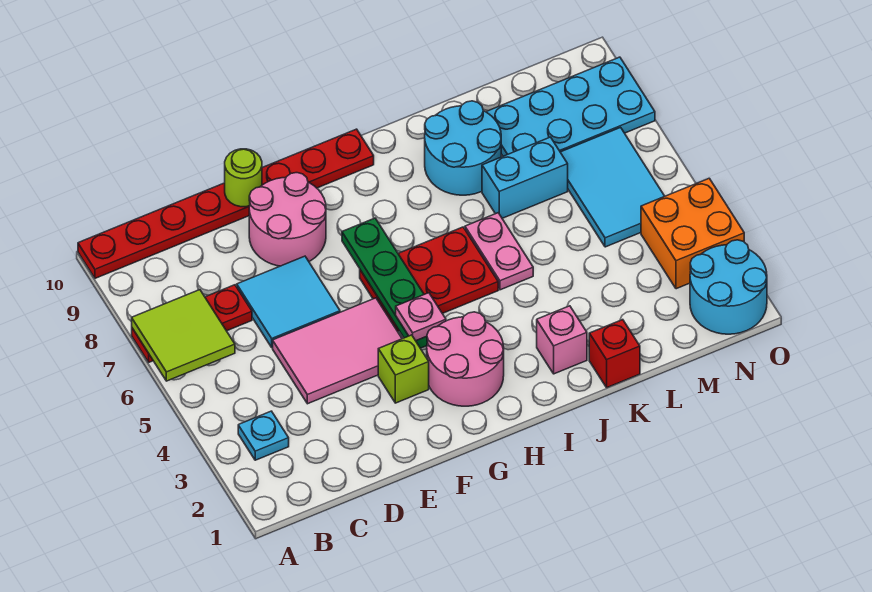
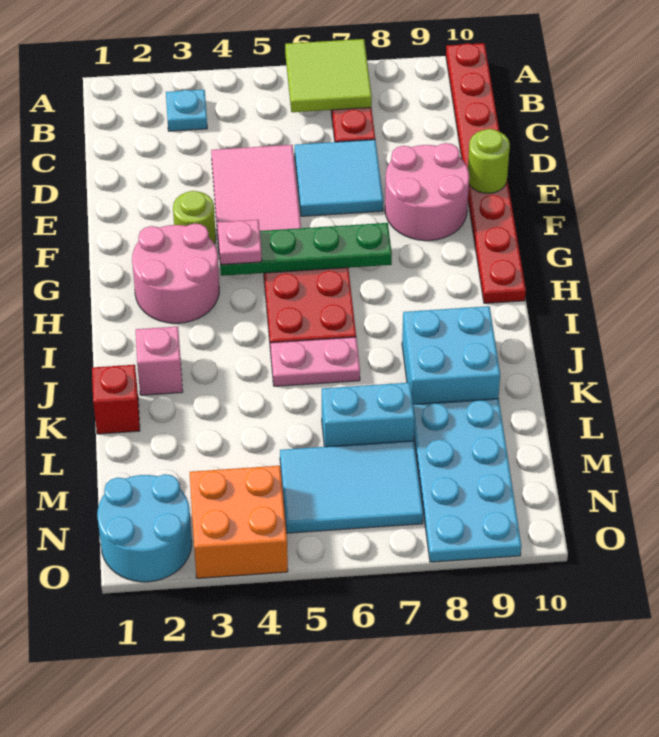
lime 1x1 brick [378,335,429,403] -> lime 1x1 round brick [173,191,216,244]
cyan 2x2 round brick [425,101,501,195] -> cyan 2x2 brick [402,306,500,404]
cyan 1x2 brick [482,137,568,218] -> cyan 1x2 brick turned to [322,383,415,447]

